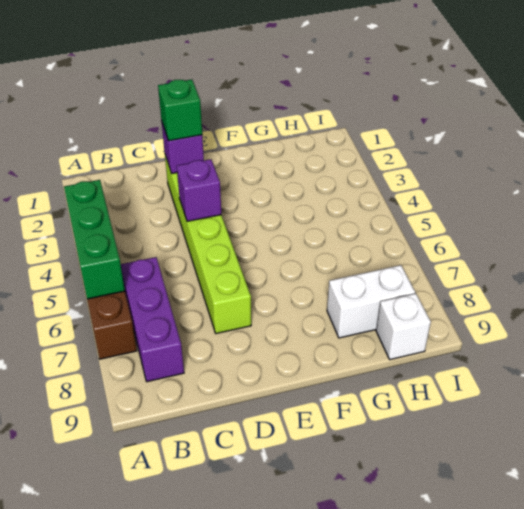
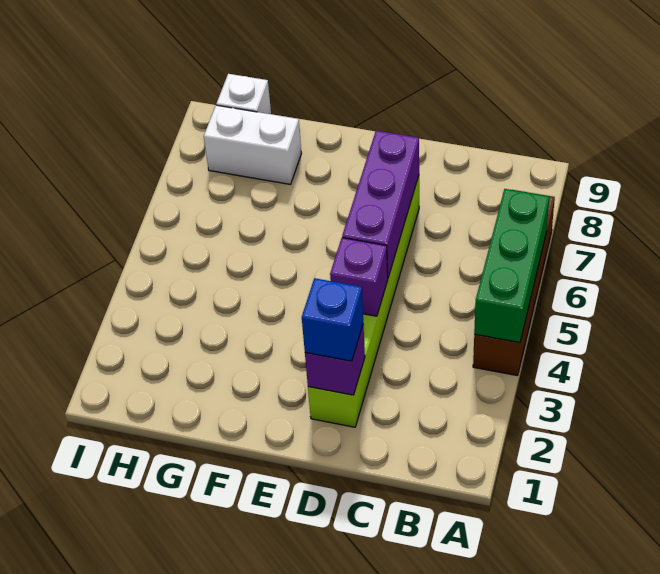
purple 1x3 brick [121,257,184,382] -> purple 1x3 brick moved to [342,131,419,278]
green 1x1 brick [158,80,202,141] -> blue 1x1 brick [302,278,363,361]

